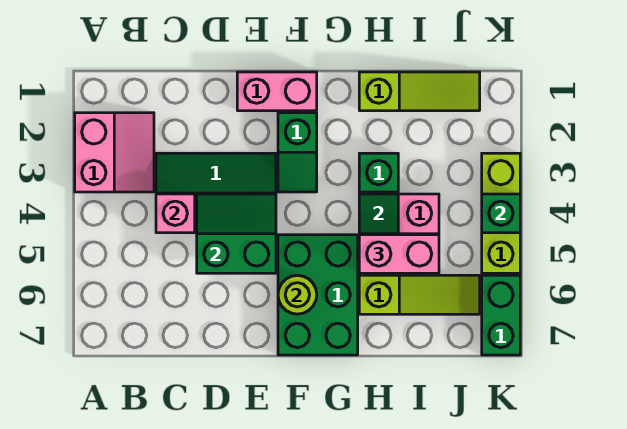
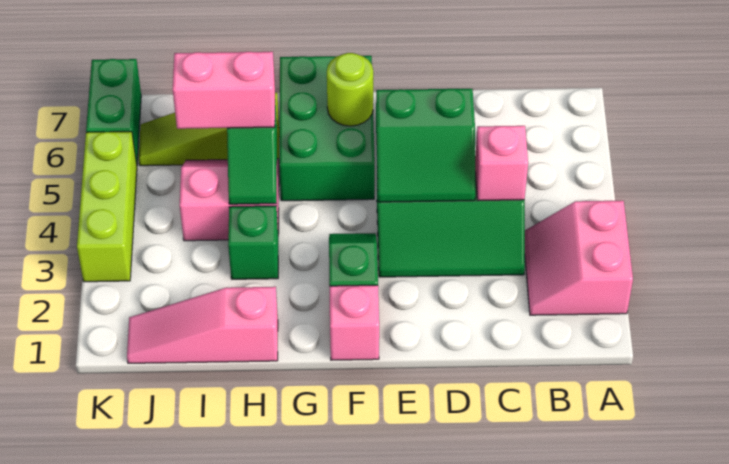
pink 1x2 brick [237,72,317,111] -> pink 1x1 brick [329,285,379,360]
lime 1x3 slope [359,72,480,111] -> pink 1x3 slope [127,287,278,363]
green 1x1 brick [482,194,520,233] -> none

